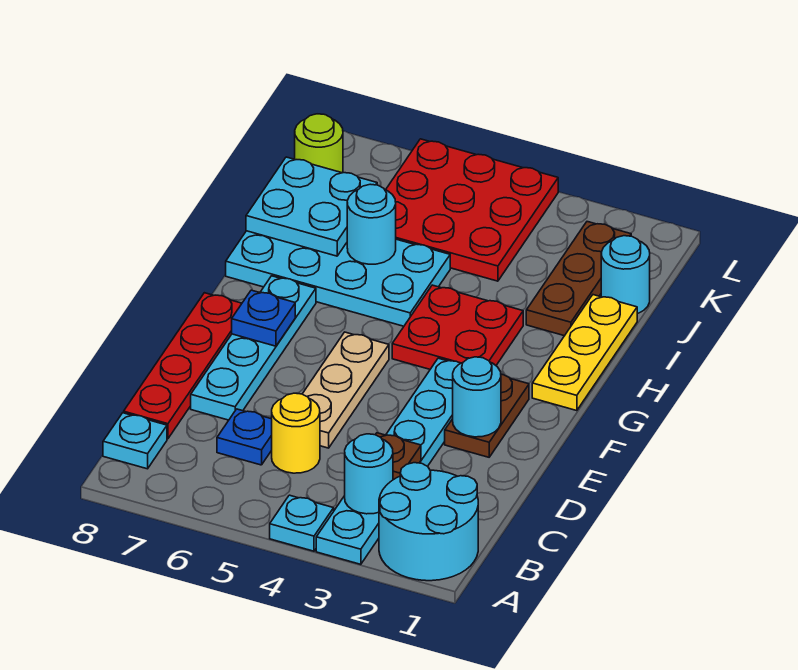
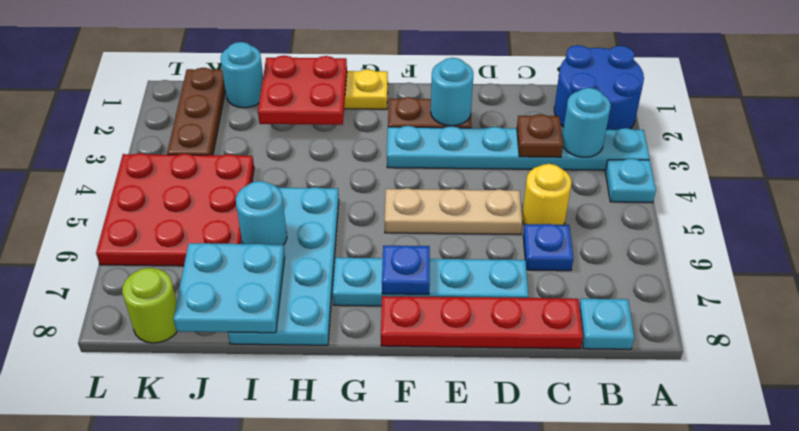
cyan 2x2 round brick [379,463,478,581] -> blue 2x2 round brick [554,45,644,130]
red 2x2 plate [392,285,523,369] -> red 2x2 plate moved to [258,56,347,125]
brown 1x3 plate [526,222,631,336] -> brown 1x3 plate turned to [167,68,225,155]

